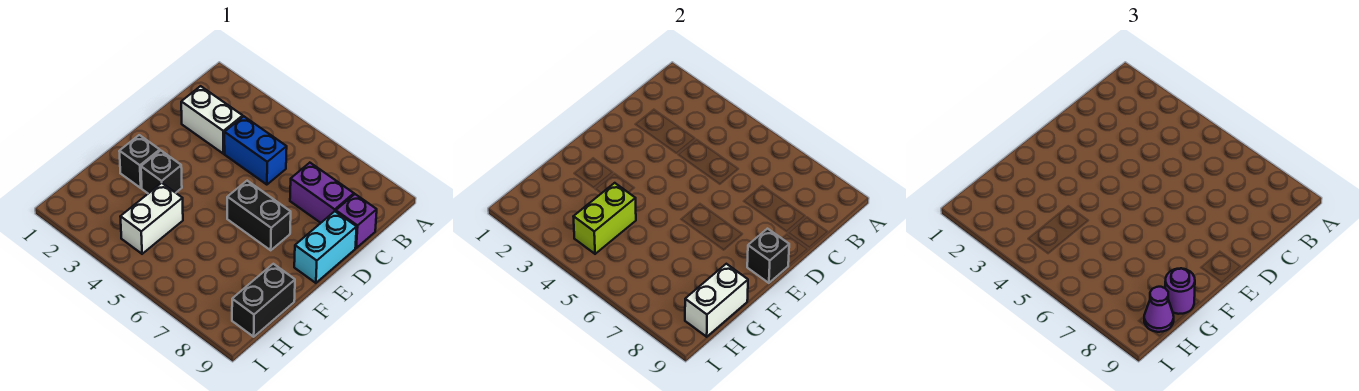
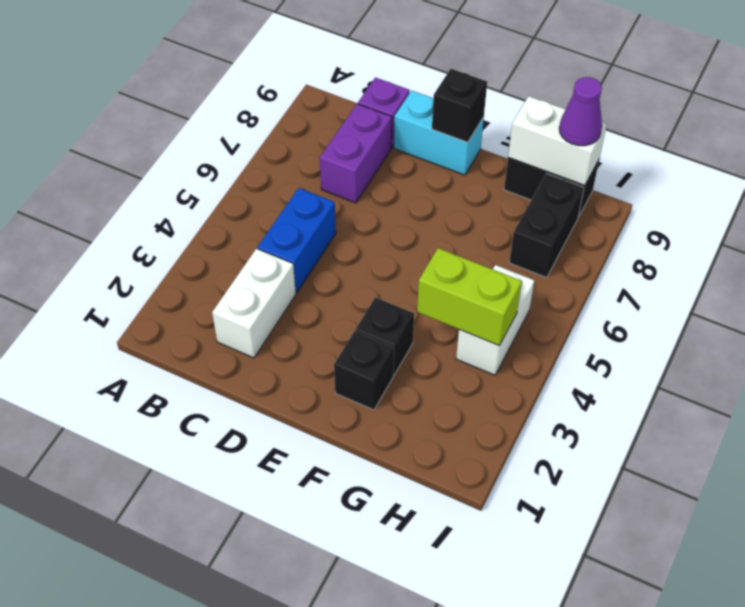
black 1x2 brick [227,181,291,250] -> black 1x2 brick moved to [509,174,584,278]
white 1x2 brick [120,183,183,254] -> white 1x2 brick turned to [456,265,534,375]
purple 1x1 round brick [1165,268,1195,314] -> none

